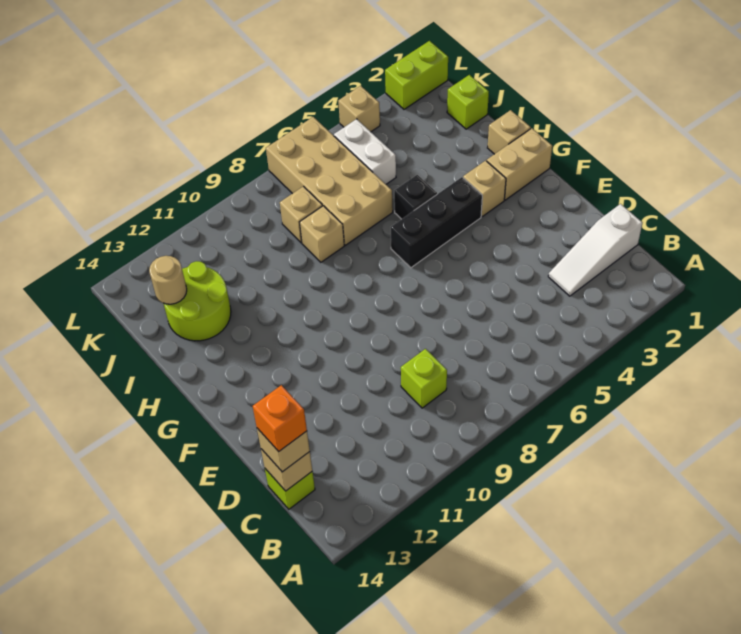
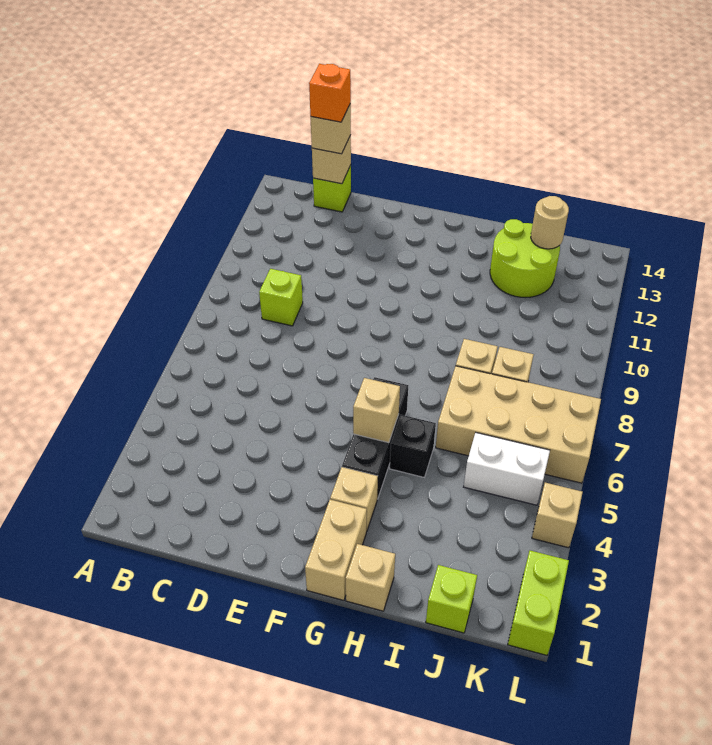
white 1x3 slope [548,204,643,296] -> none
none -> tan 1x1 brick [353,378,400,443]

